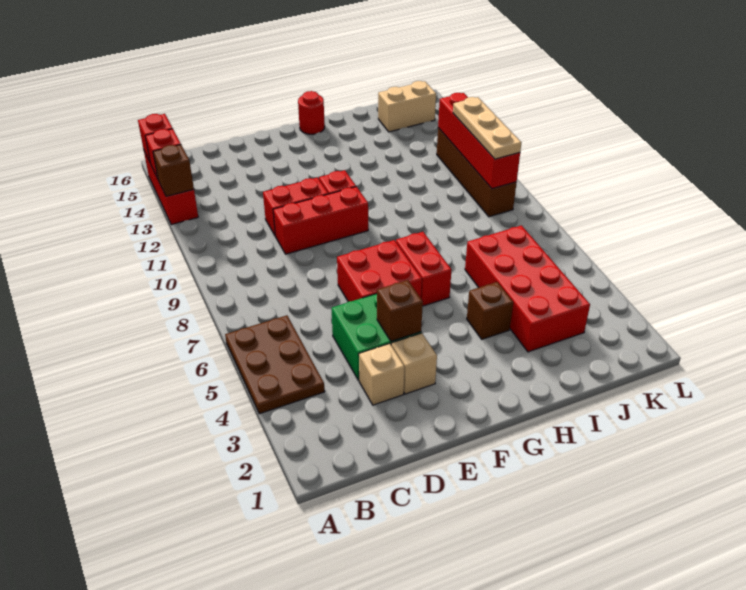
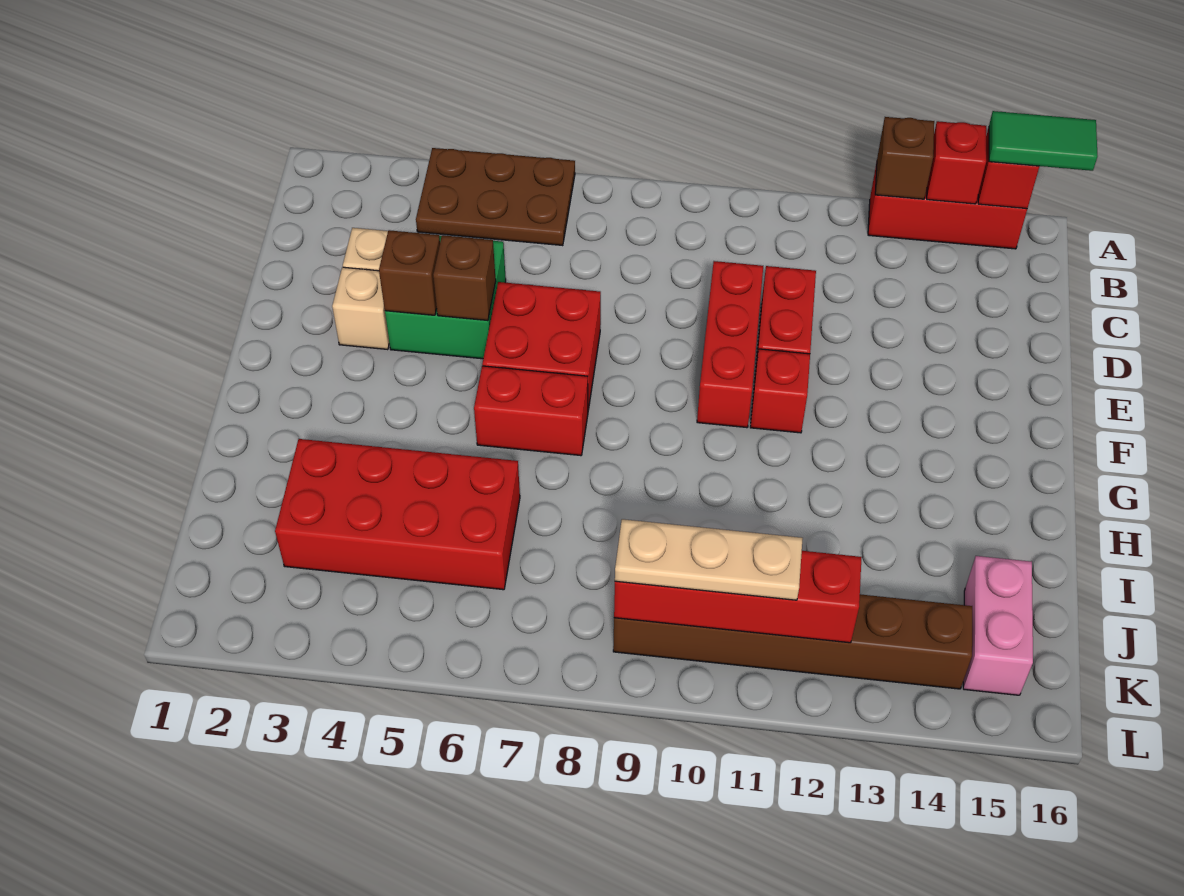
none -> green 1x2 tile [989,111,1098,171]
red 1x1 round brick [298,91,325,134] -> none
brown 1x1 brick [467,282,513,339] -> brown 1x1 brick moved to [433,235,496,321]
tan 1x2 brick [378,81,436,132] -> pink 1x2 brick [963,556,1033,695]
brown 1x4 brick [437,128,517,217] -> brown 1x6 brick [613,594,972,689]

